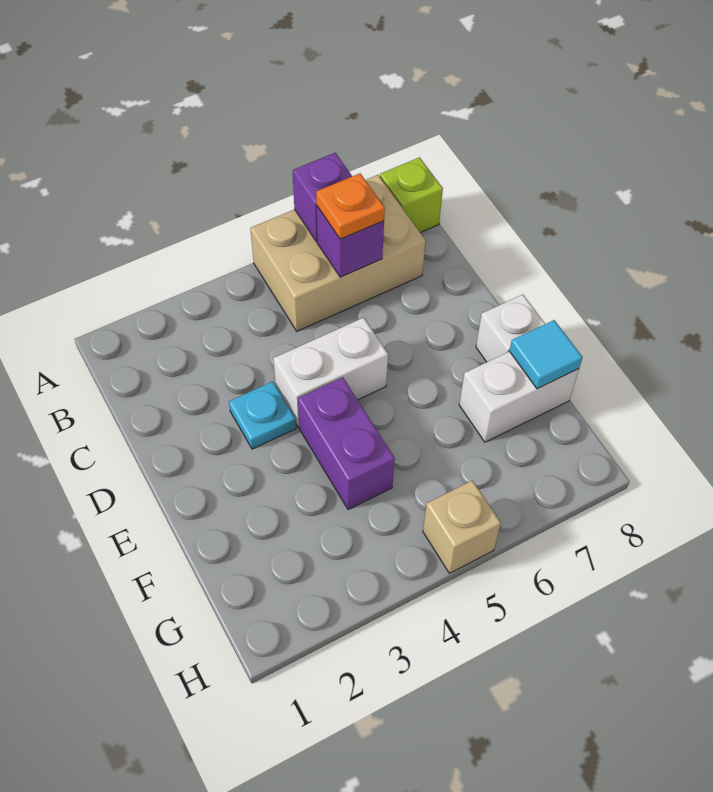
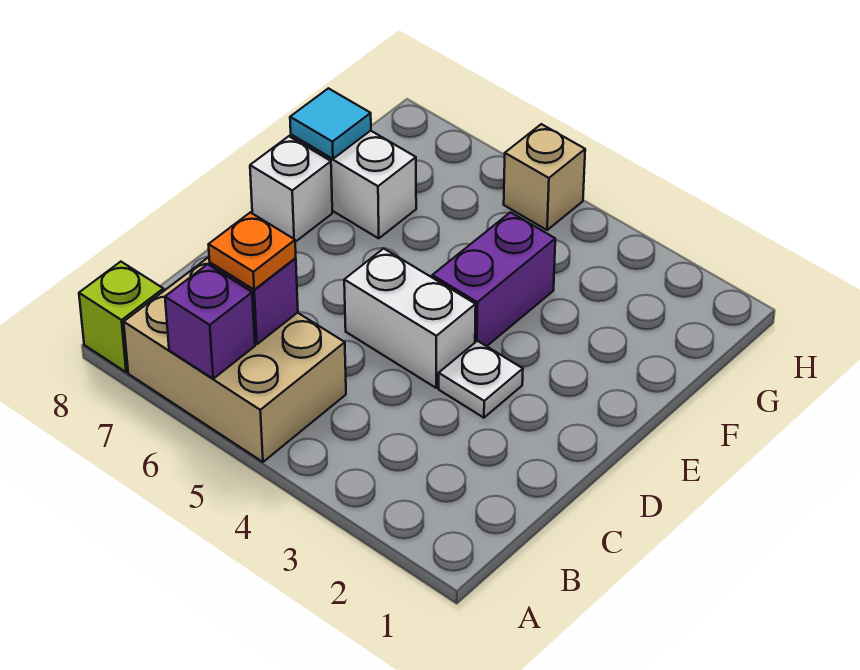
cyan 1x1 plate [229,382,296,449] -> white 1x1 plate [439,341,523,418]

